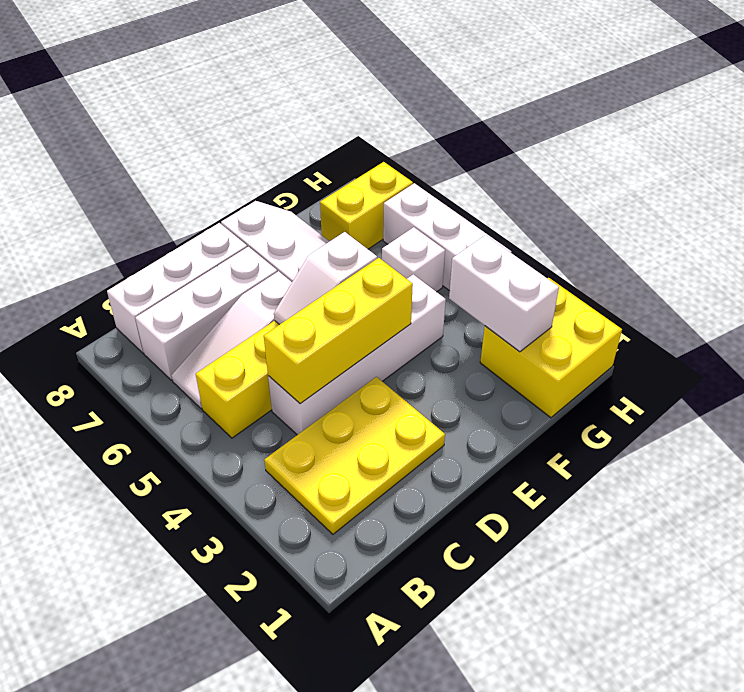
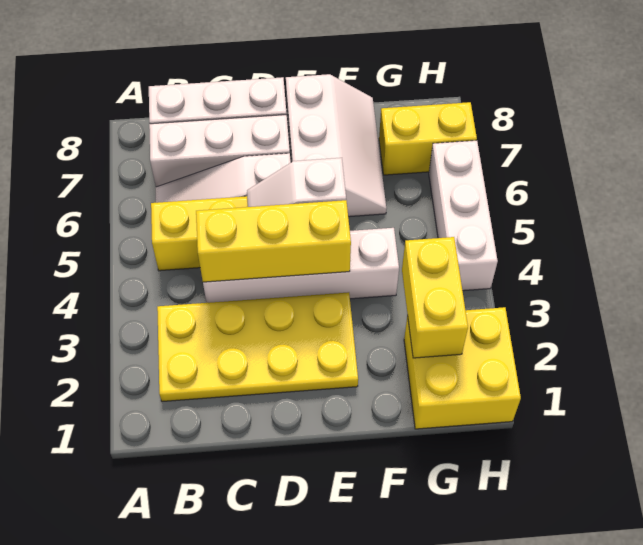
yellow 2x3 plate [264,377,445,534] -> yellow 2x4 plate [157,292,358,402]
white 1x2 brick [449,235,559,352] -> yellow 1x2 brick [402,237,468,358]
white 1x1 brick [382,227,445,292] -> none

